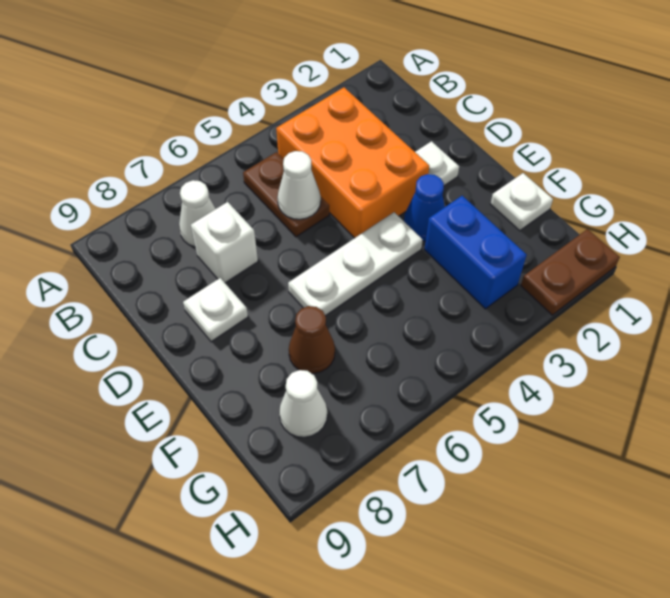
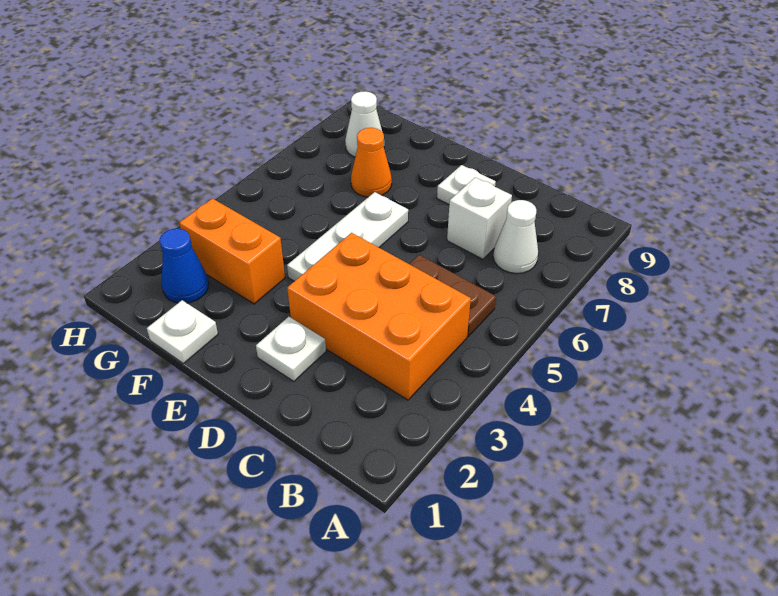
white 1x1 cone [277,151,321,219] -> none
blue 1x1 cone [404,174,445,241] -> blue 1x1 cone moved to [160,229,209,303]
blue 1x2 brick [424,196,527,309] -> orange 1x2 brick [180,198,285,304]
brown 1x1 cone [289,306,335,374] -> orange 1x1 cone [351,128,392,197]
brown 1x2 plate [521,229,620,315] -> none

